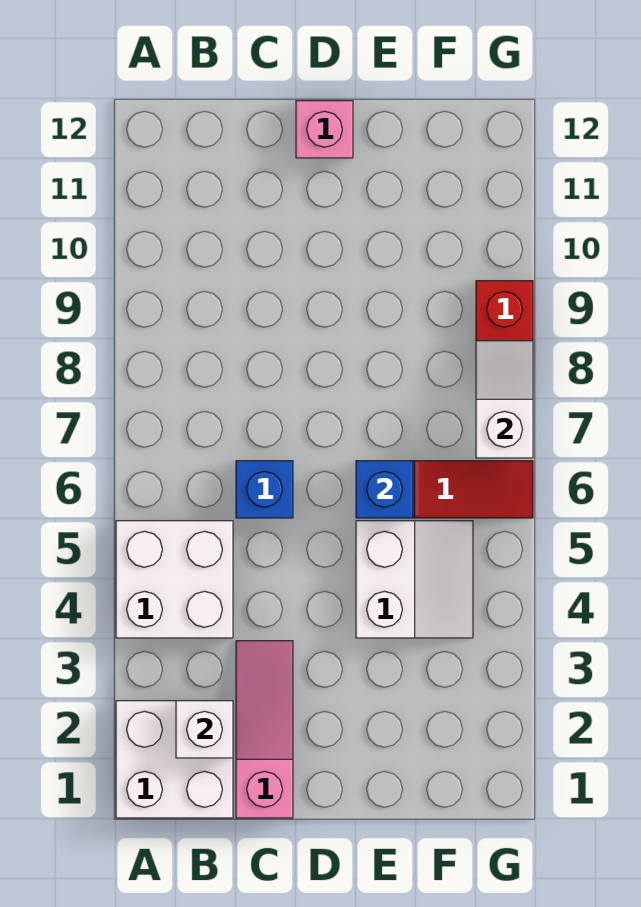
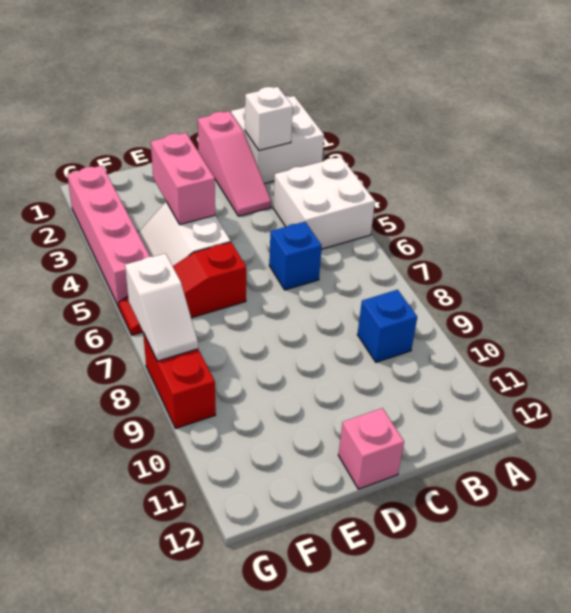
none -> pink 1x2 brick [151,133,215,224]
blue 1x1 brick [356,461,413,518] -> blue 1x1 brick moved to [357,290,417,362]
none -> pink 1x4 brick [67,166,150,307]

